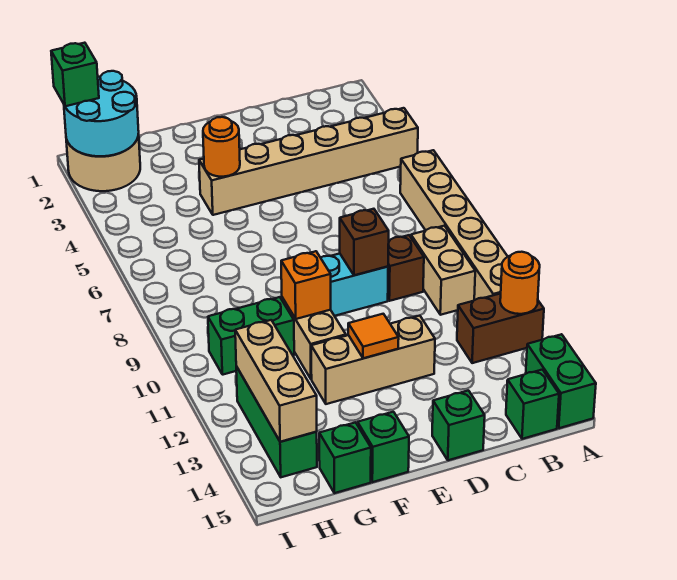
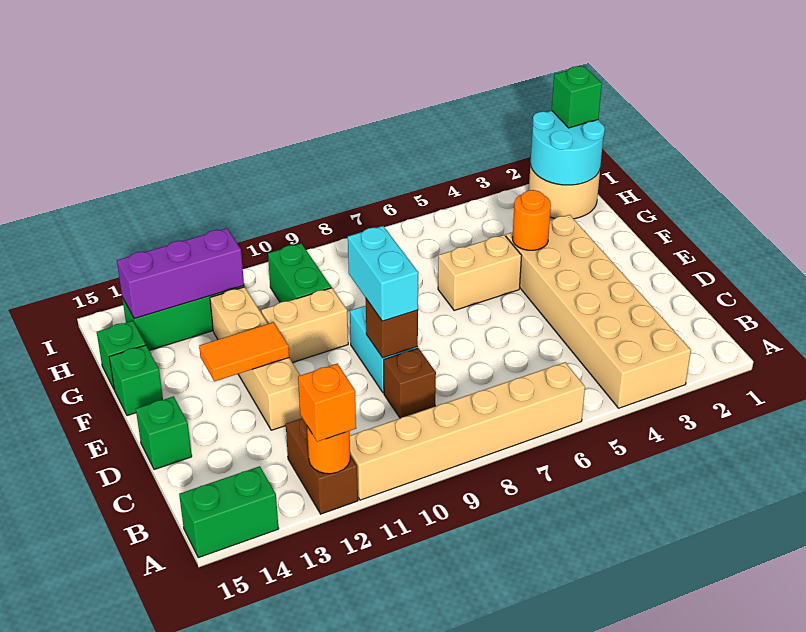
tan 1x6 brick [199,108,418,215] -> tan 2x6 brick [506,215,691,408]
tan 1x2 brick [411,226,475,315] -> tan 1x2 brick moved to [438,235,522,311]
green 1x1 brick [506,370,559,439] -> none
none -> cyan 1x2 brick [348,226,418,321]
tan 1x3 brick [311,316,435,404] -> tan 1x4 brick [210,287,302,430]
orange 1x1 tile [348,314,399,358] -> orange 1x2 tile [199,322,289,381]
orange 1x1 brick [281,251,331,319] -> orange 1x1 brick moved to [298,364,356,442]
tan 1x3 brick [235,320,317,442] -> purple 1x3 brick [117,228,244,318]

